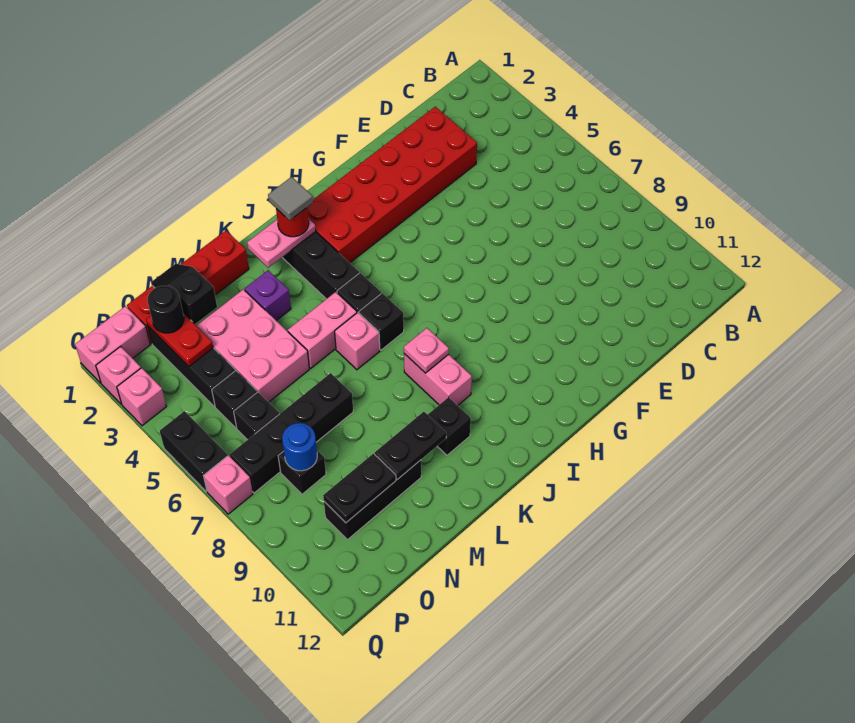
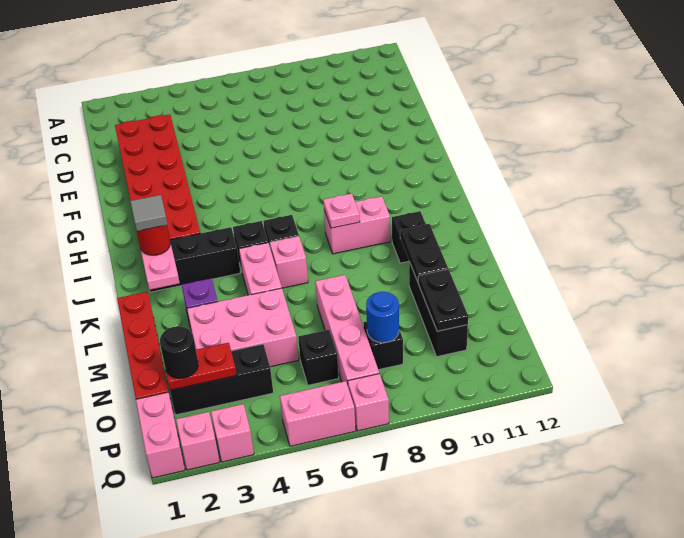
black 1x4 brick [230,373,353,493] -> pink 1x4 brick [315,275,379,385]
black 1x2 slope [152,264,217,324] -> none
black 1x1 brick [212,371,257,428] -> none
black 1x2 brick [160,411,228,491] -> pink 1x2 brick [280,381,356,446]

